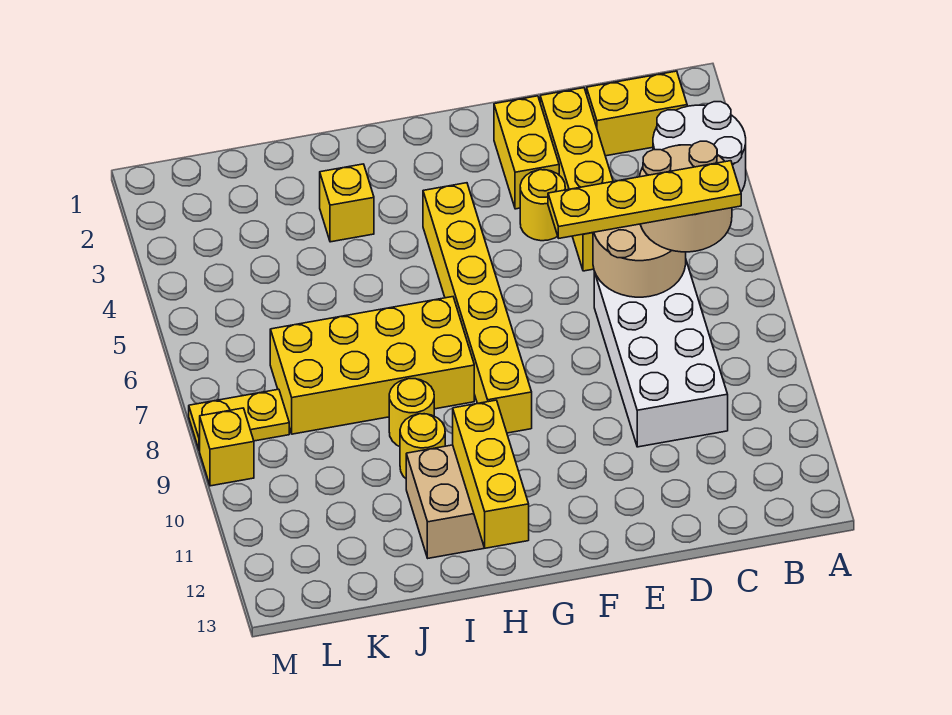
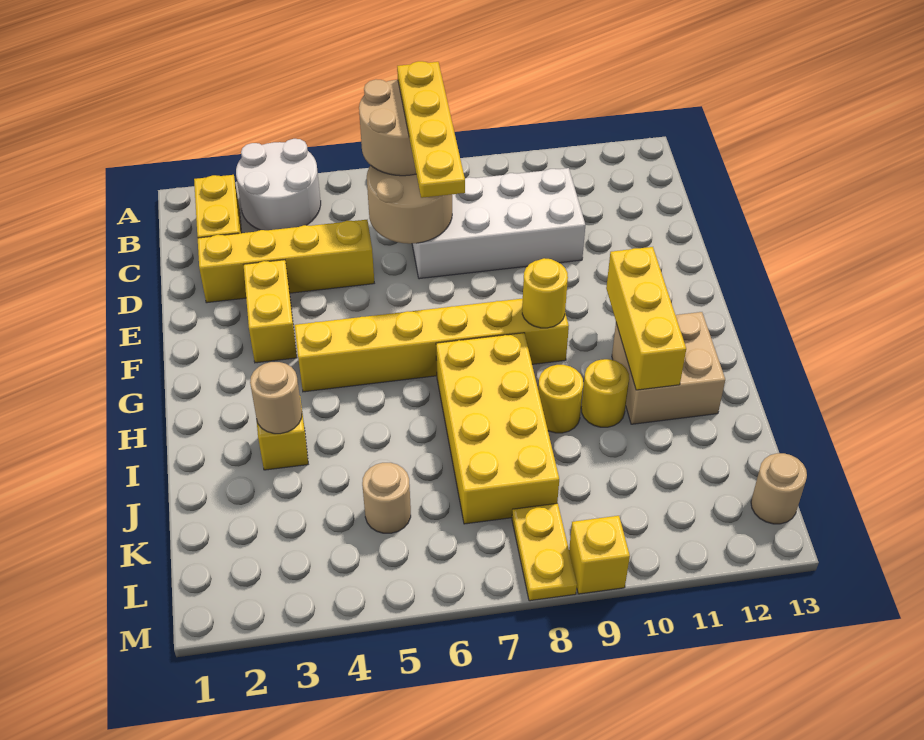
yellow 1x2 brick [494,96,559,209] -> yellow 1x2 brick turned to [244,260,297,363]
yellow 1x1 round brick [520,170,565,241] -> yellow 1x1 round brick moved to [522,258,568,328]
yellow 1x3 brick [453,400,529,548] -> yellow 1x3 brick turned to [606,247,686,390]
none -> tan 1x1 round brick [250,362,302,434]
none -> tan 1x1 round brick [362,463,411,533]
none -> tan 1x1 round brick [751,453,807,524]

